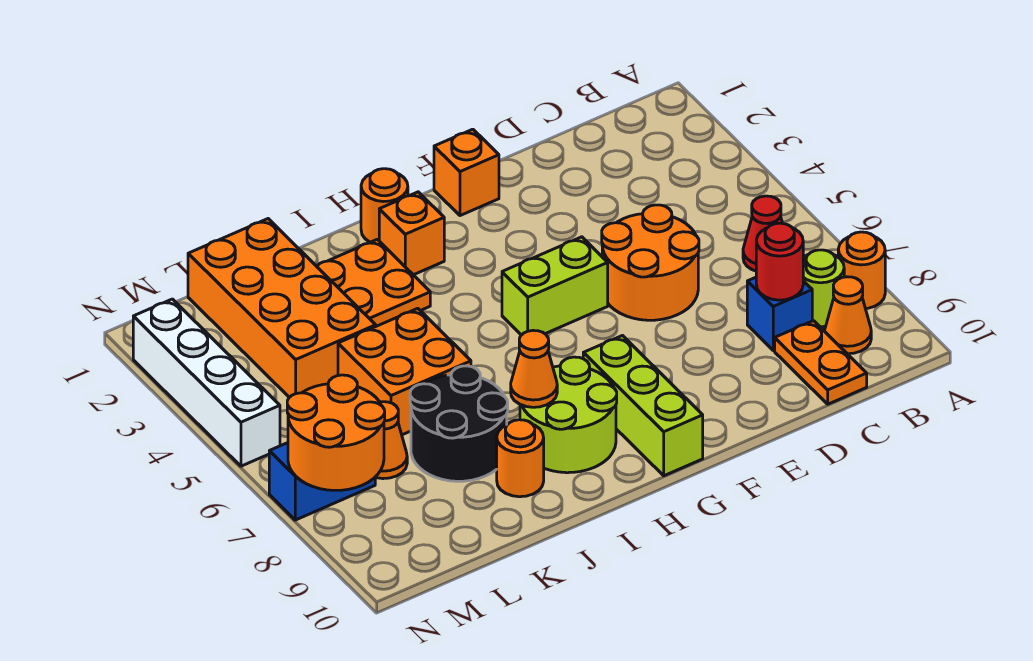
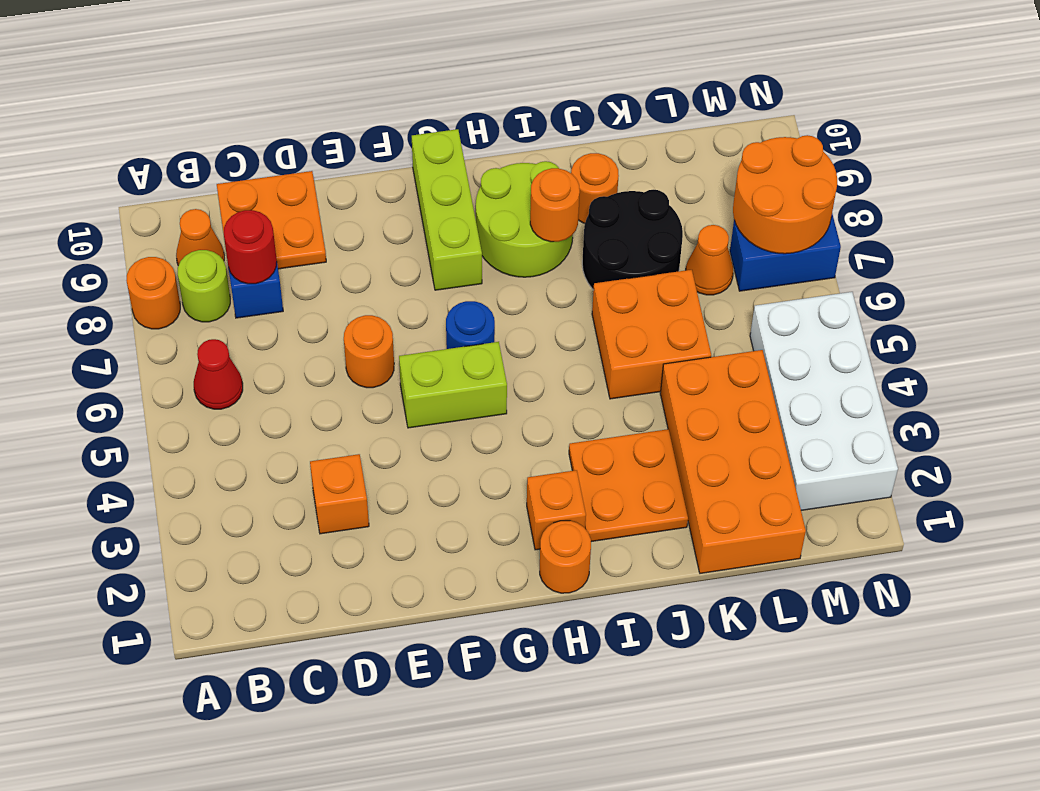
orange 1x2 plate [775,321,867,404] -> orange 2x2 plate [217,171,326,269]
orange 2x2 round brick [602,205,699,320] -> orange 1x1 round brick [344,315,394,388]
orange 1x1 brick [434,129,499,216] -> orange 1x1 brick moved to [310,454,369,534]
none -> blue 1x1 round brick [446,301,495,349]
orange 1x1 cone [511,330,557,407] -> orange 1x1 round brick [530,168,580,242]
white 1x4 brick [133,299,280,466] -> white 2x4 brick [750,292,898,510]

